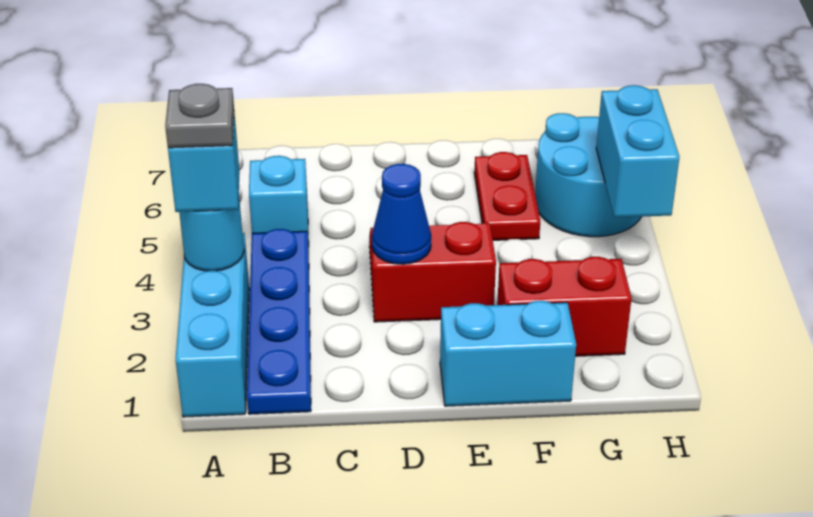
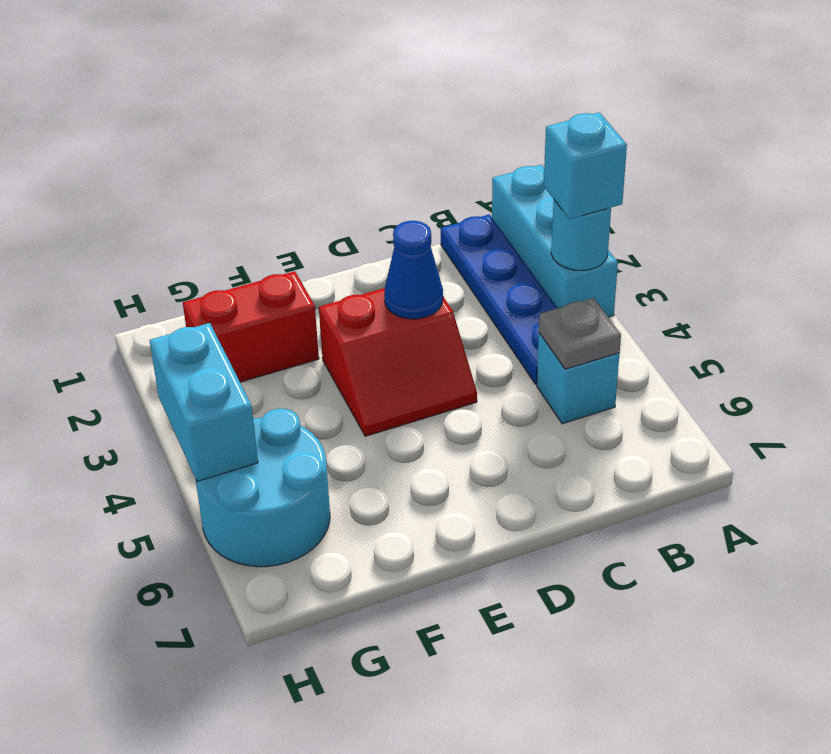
grey 1x1 plate [165,84,234,148] -> grey 1x1 plate moved to [539,298,621,369]
cyan 1x2 brick [440,301,576,406] -> none
red 1x2 plate [474,152,540,240] -> none

